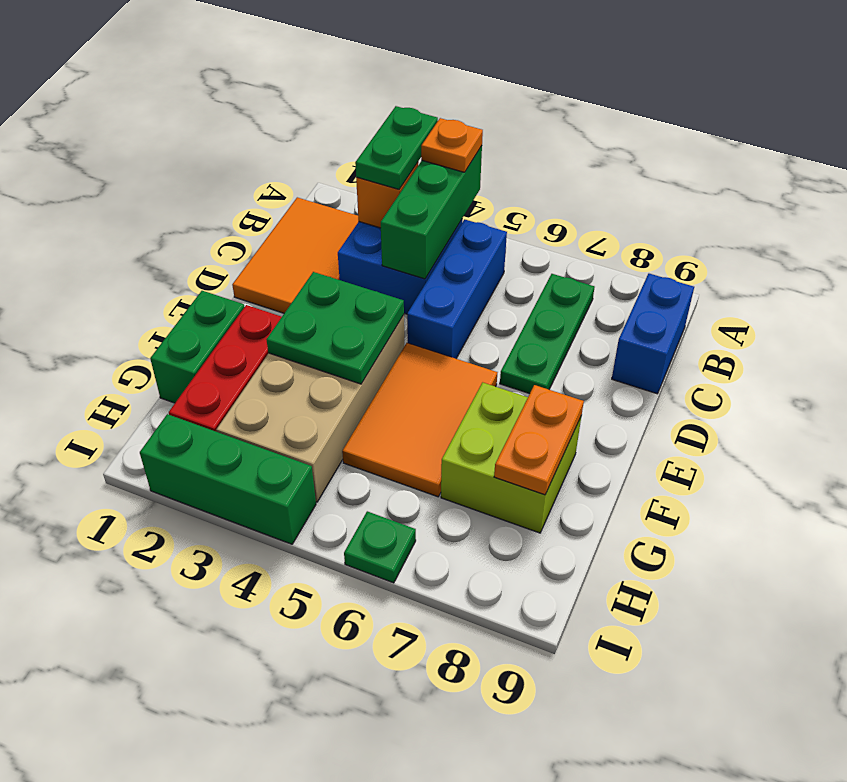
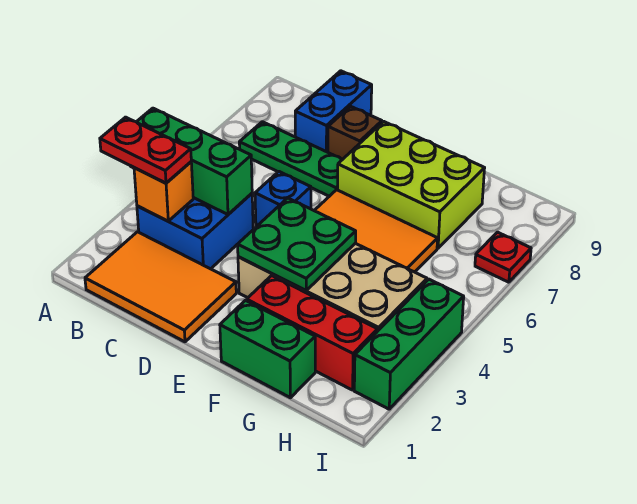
green 1x2 plate [355,106,438,189] -> red 1x2 plate [100,117,191,183]
orange 1x1 plate [421,118,483,172] -> none
blue 1x3 brick [407,219,507,359] -> blue 1x1 brick [255,172,311,227]
blue 1x2 brick [612,274,694,394] -> blue 1x2 brick turned to [295,71,372,152]
none -> brown 1x1 brick [328,106,382,159]
lime 2x2 brick [441,382,581,533] -> lime 2x3 brick [338,121,485,248]
orange 1x2 plate [494,385,584,495] -> none
green 1x1 plate [344,511,416,583] -> none
none -> red 1x1 plate [475,232,531,282]

